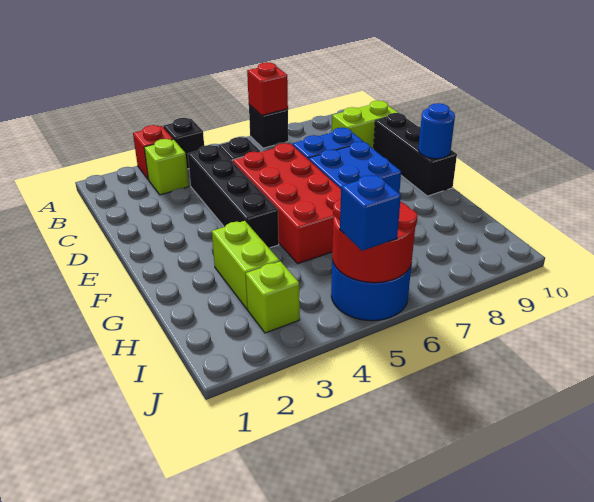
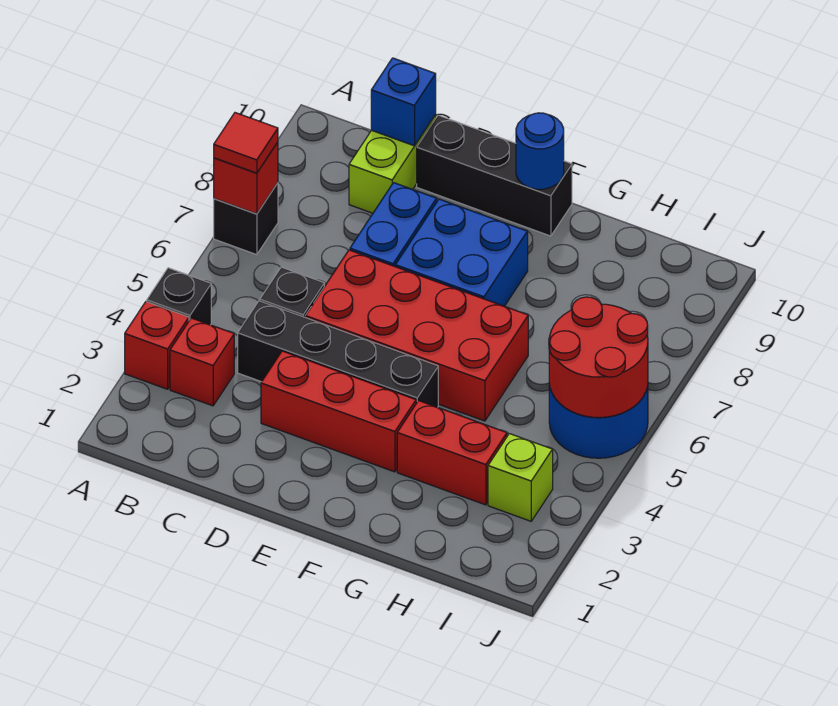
none -> red 1x1 tile [214,113,278,173]
lime 1x1 brick [144,139,189,195] -> red 1x1 brick [170,318,234,406]
none -> red 1x3 brick [261,351,416,472]
lime 1x2 brick [212,221,280,309] -> red 1x2 brick [397,401,507,505]
blue 1x1 brick [340,175,401,251] -> blue 1x1 brick moved to [371,58,436,146]

